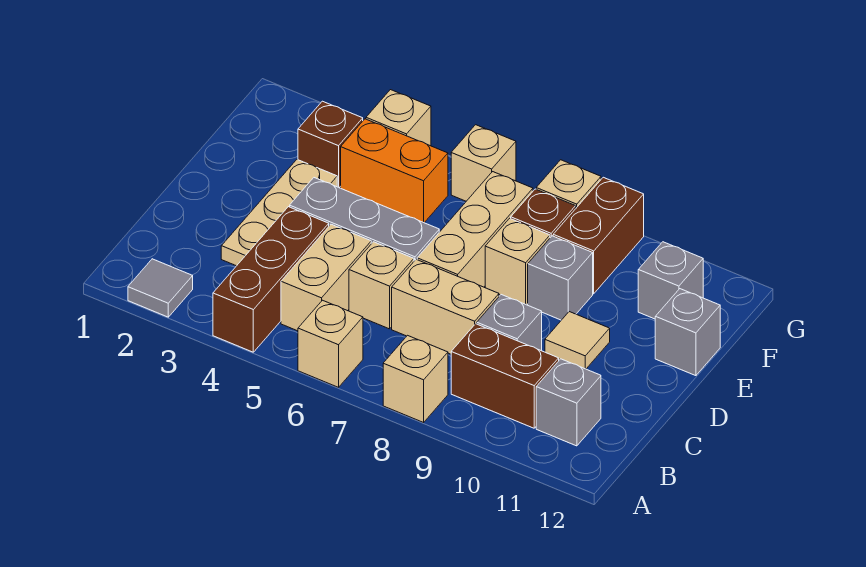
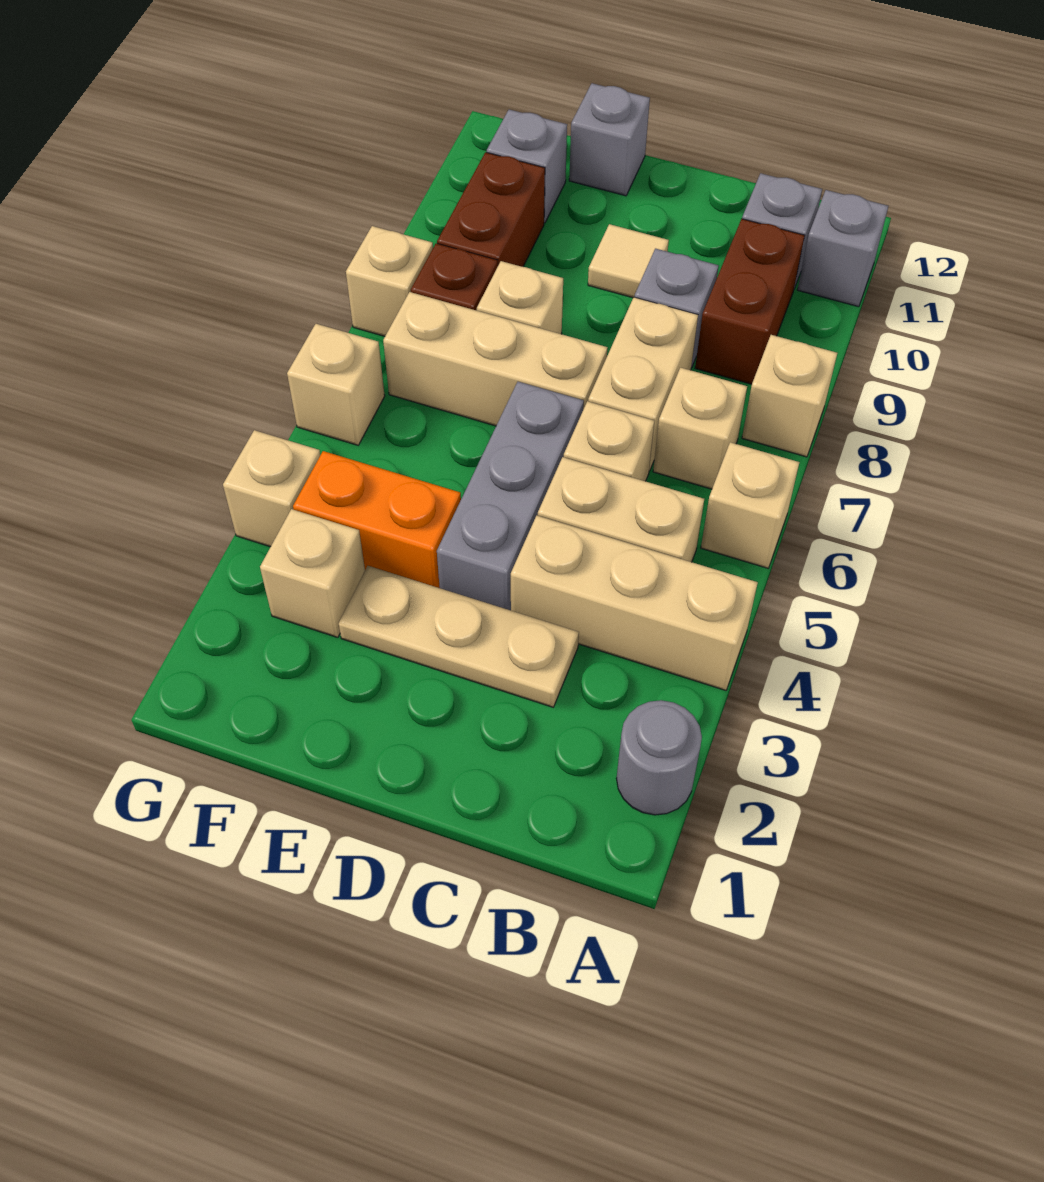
grey 1x1 tile [128,259,193,317] -> grey 1x1 round brick [617,700,702,815]
brown 1x3 brick [213,207,329,352] -> tan 1x3 brick [511,516,758,690]
none -> tan 1x1 brick [653,368,747,489]
grey 1x1 brick [528,236,593,320] -> grey 1x1 brick moved to [798,190,888,307]
brown 1x1 brick [298,101,363,187] -> tan 1x1 brick [260,509,365,637]
orange 1x2 brick [341,119,448,223] -> orange 1x2 brick turned to [293,451,461,588]
brown 1x2 brick [553,177,644,294] -> brown 1x2 brick turned to [437,152,545,267]

